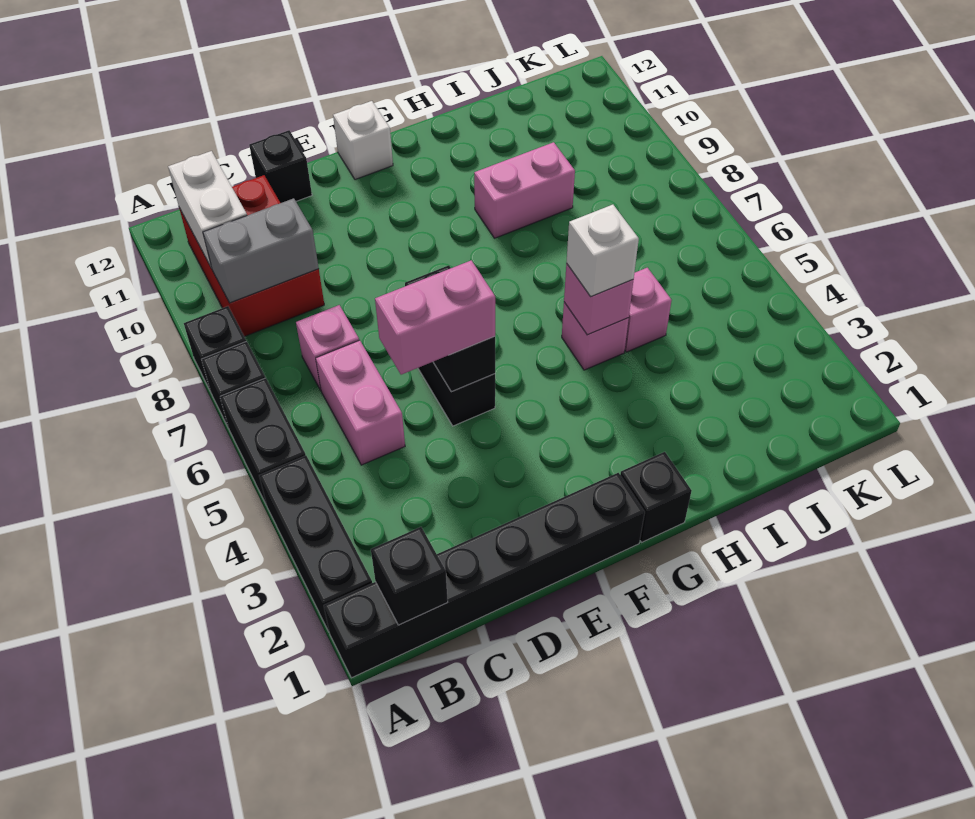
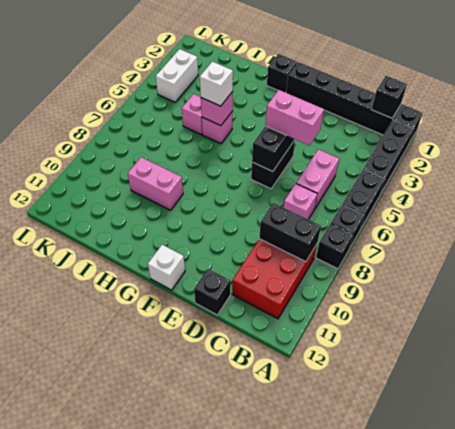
grey 1x2 brick [203,198,319,303] -> black 1x2 brick [259,203,321,262]
white 1x2 brick [168,151,247,269] -> white 1x2 brick moved to [156,49,198,102]

